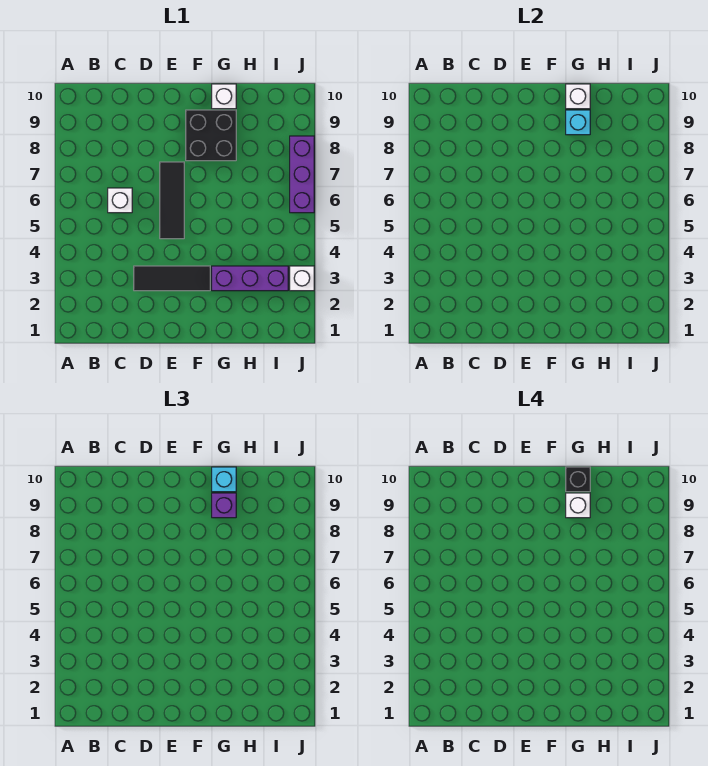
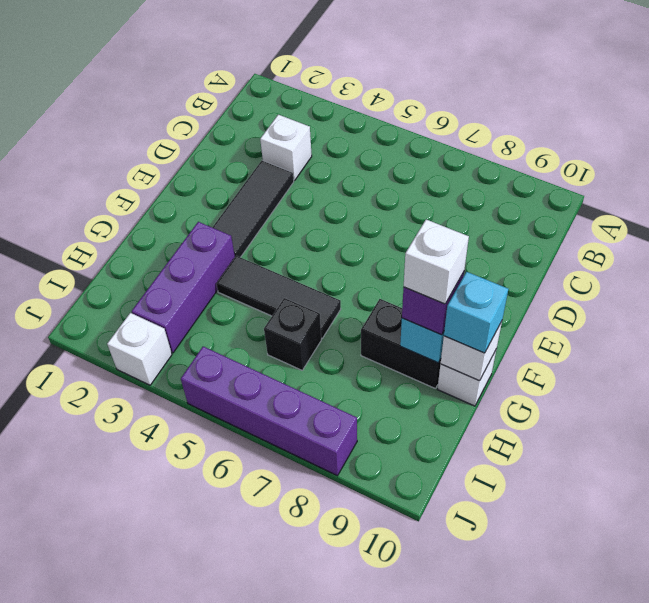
white 1x1 brick [108,188,132,213] -> white 1x1 brick moved to [260,115,312,181]
black 1x3 tile [160,162,184,239] -> black 1x3 tile moved to [217,256,341,338]
black 2x2 brick [186,110,236,161] -> black 1x2 brick [361,299,441,389]
black 1x1 brick [566,467,590,492] -> black 1x1 brick moved to [264,298,321,370]
purple 1x3 brick [290,136,314,213] -> purple 1x4 brick [181,347,357,476]

